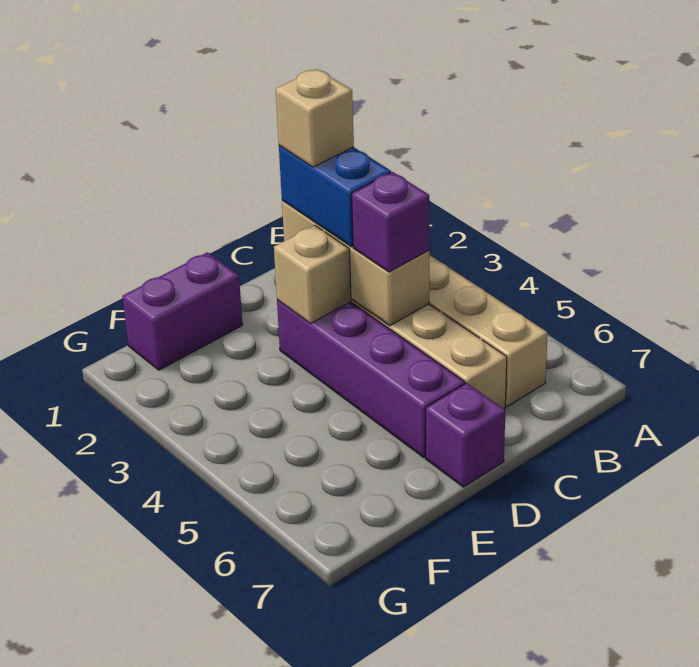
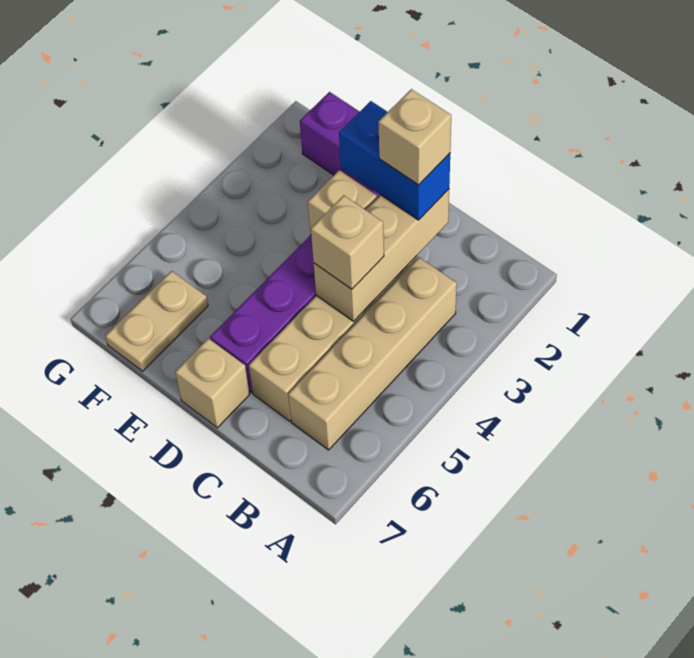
blue 1x2 brick [279,146,391,247] -> blue 1x2 brick turned to [339,101,450,220]
purple 1x1 brick [352,172,429,272] -> tan 1x1 brick [311,195,384,289]
purple 1x1 brick [426,383,505,487] -> tan 1x1 brick [175,338,250,428]
none -> tan 1x2 plate [105,271,208,371]

